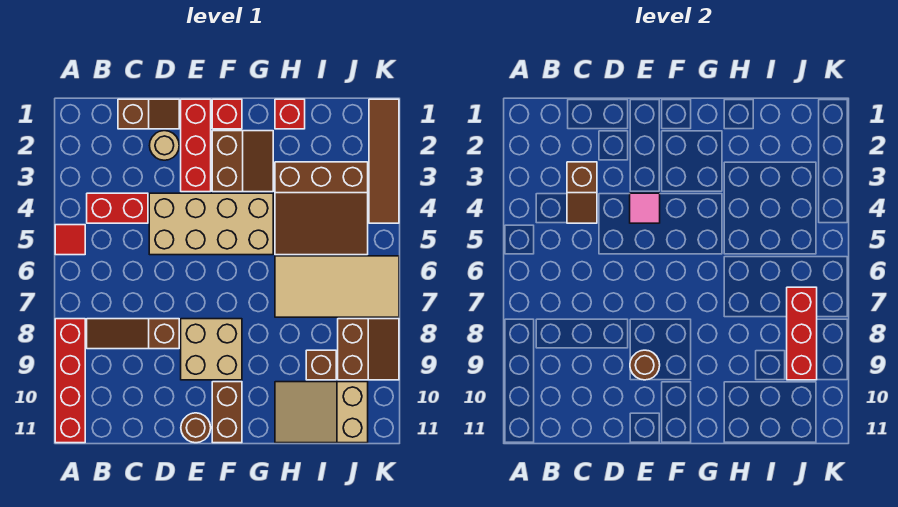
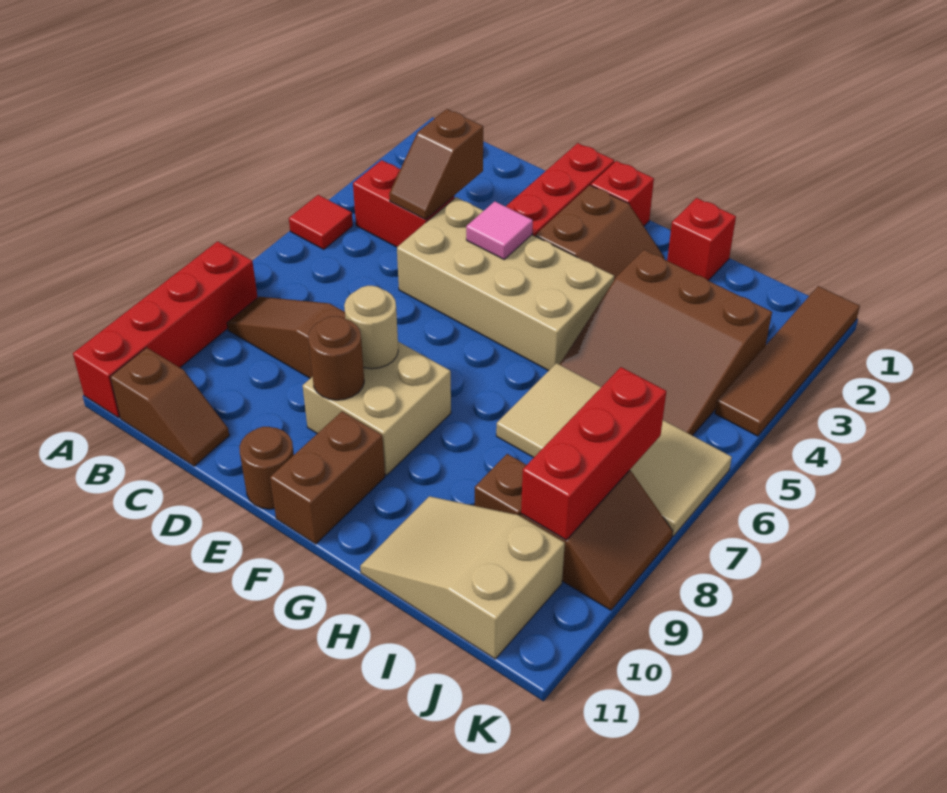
brown 1x2 slope [118,99,179,129] -> brown 1x2 slope moved to [110,348,229,466]
tan 1x1 round brick [150,131,179,160] -> tan 1x1 round brick moved to [344,286,398,369]

